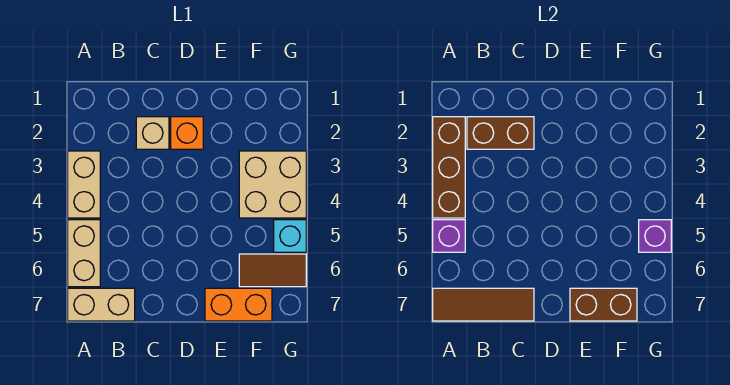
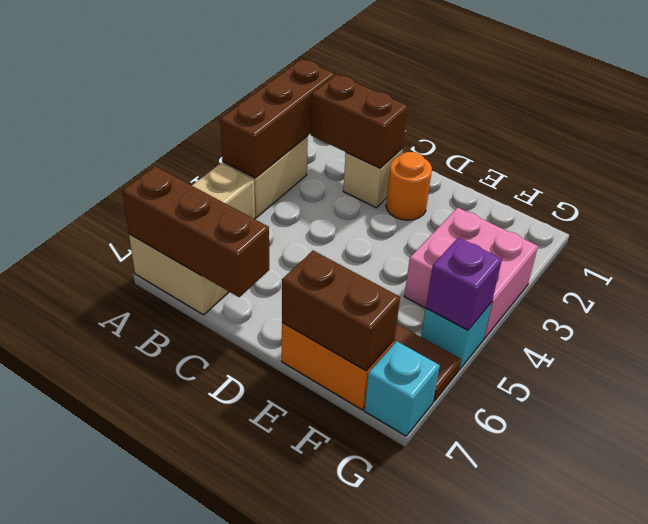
purple 1x1 brick [433,220,465,252] -> none
brown 1x3 tile [433,288,534,321] -> brown 1x3 brick [123,166,269,297]
orange 1x1 brick [171,117,203,149] -> orange 1x1 round brick [386,152,432,220]
tan 2x2 brick [239,151,306,218] -> pink 2x2 brick [404,208,538,339]
none -> cyan 1x1 brick [365,341,440,436]

